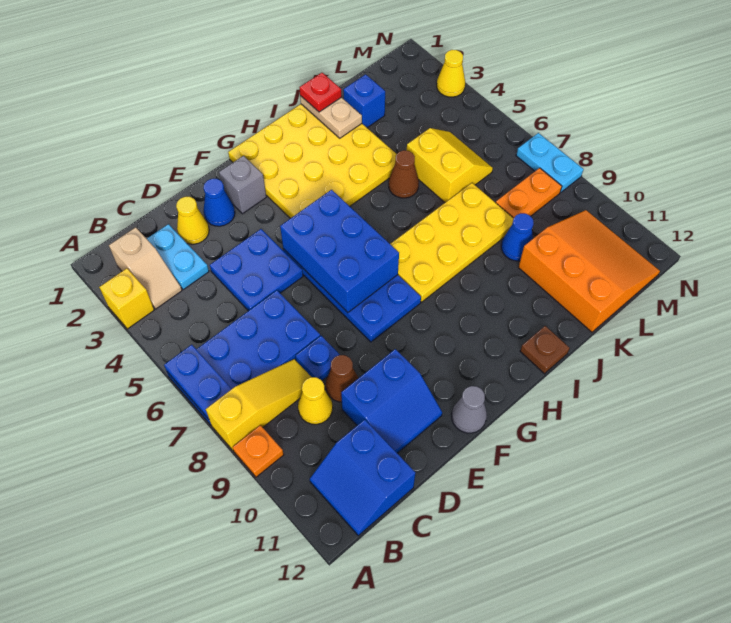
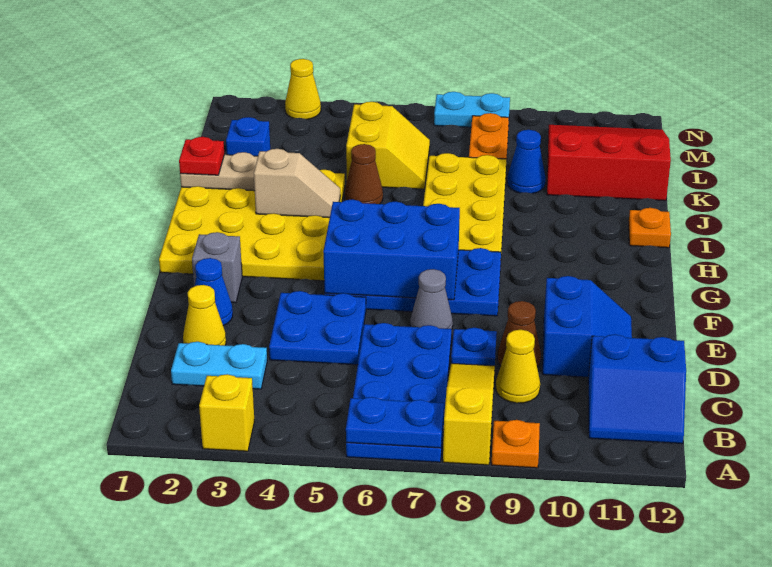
tan 1x2 slope [109,227,182,309] -> tan 1x2 slope moved to [254,149,340,218]
grey 1x1 cone [452,386,487,433] -> grey 1x1 cone moved to [410,269,453,329]
brown 1x1 plate [520,326,570,374] -> orange 1x1 plate [629,208,671,248]
yellow 2x2 slope [407,128,493,202] -> yellow 2x2 slope turned to [346,102,430,189]
orange 3x3 slope [518,210,660,332] -> red 3x3 slope [547,125,671,201]

